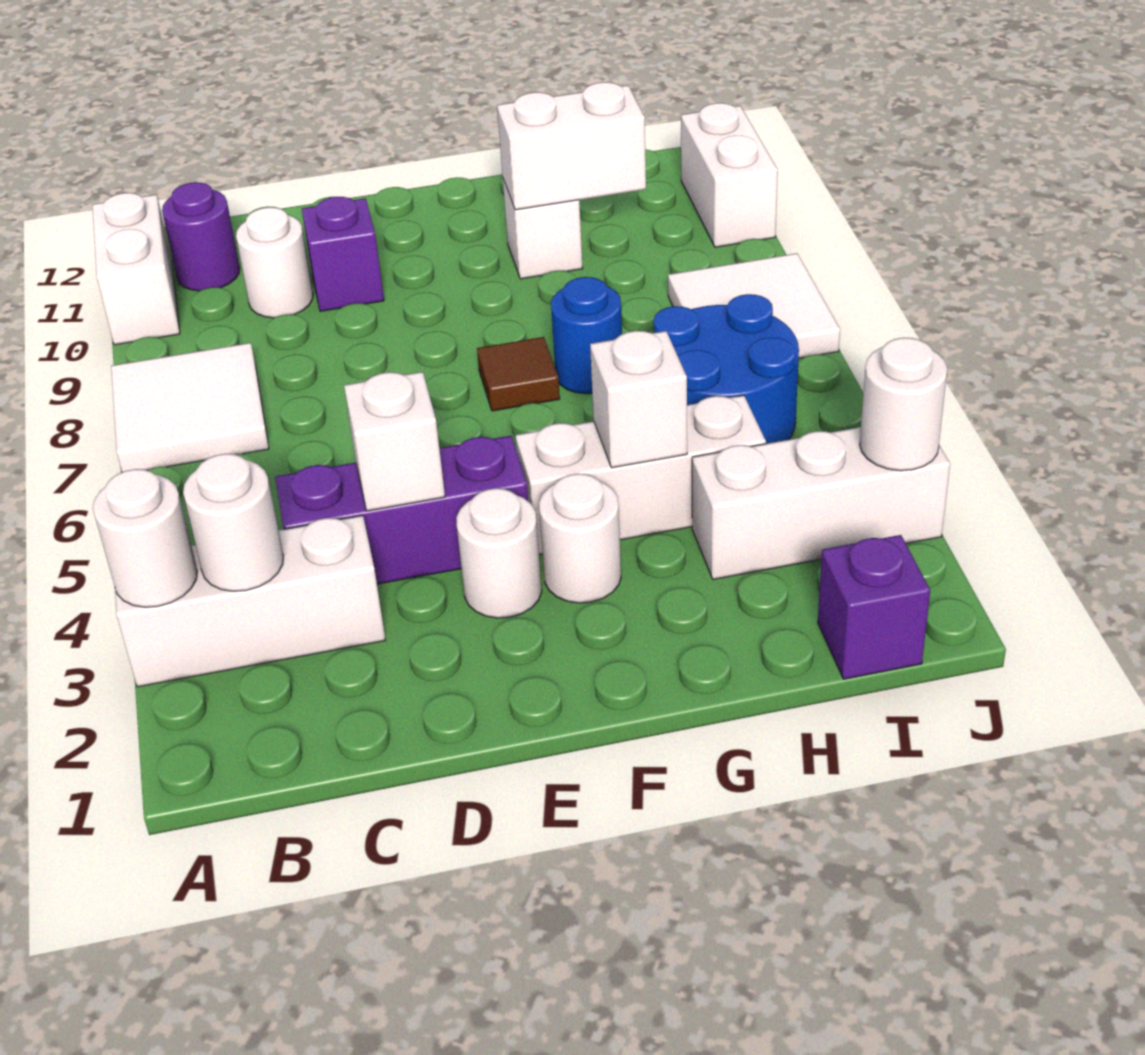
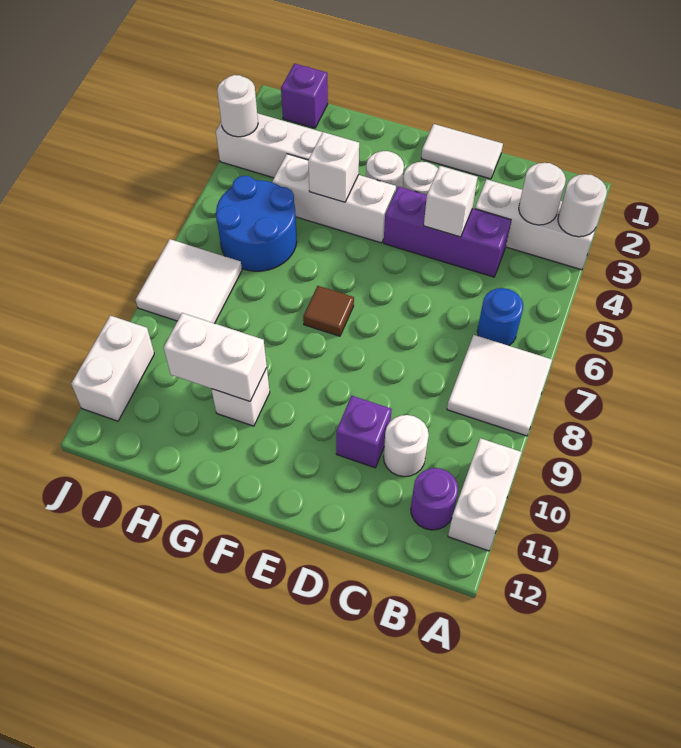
none -> white 1x2 tile [421,124,503,179]
blue 1x1 round brick [551,277,622,394] -> blue 1x1 round brick moved to [477,288,523,346]

